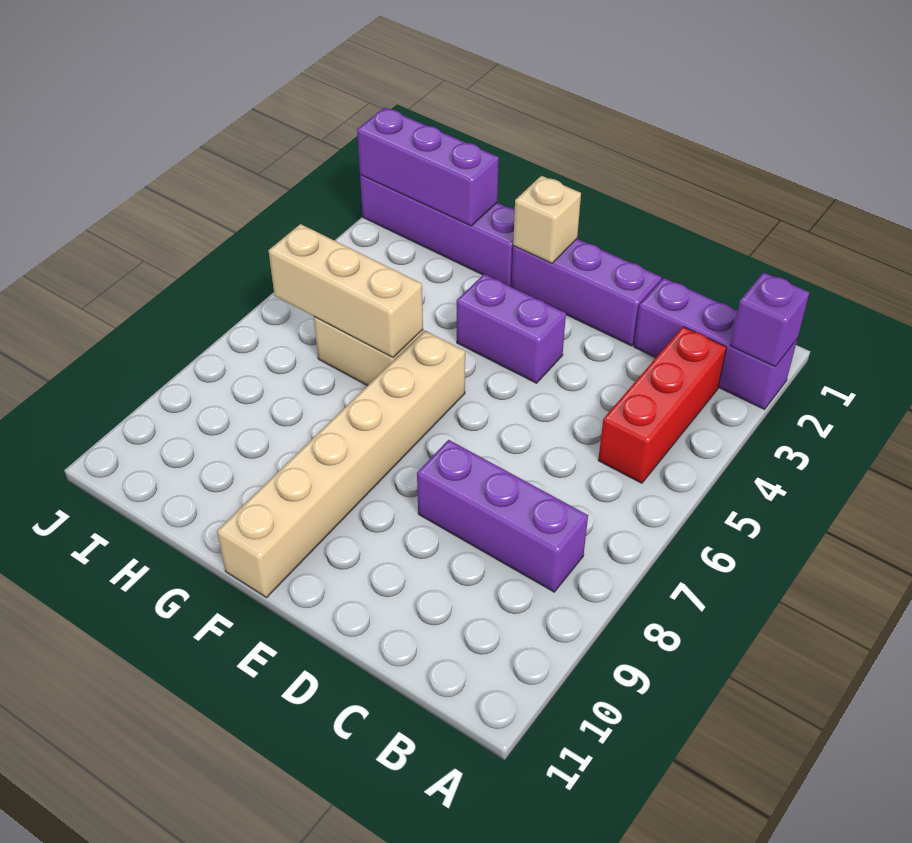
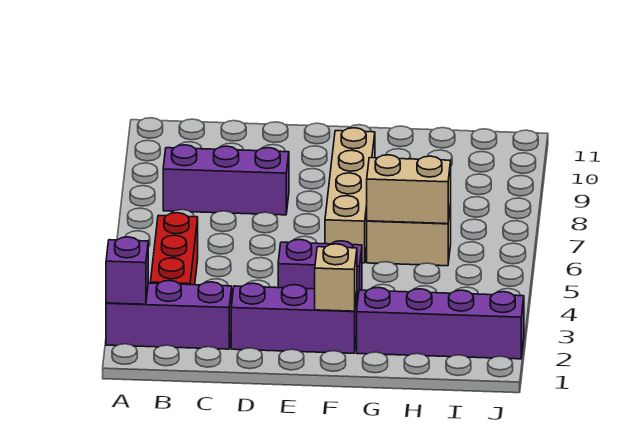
tan 1x6 brick [217,331,465,597] -> tan 1x4 brick [325,128,375,263]
tan 1x3 brick [268,224,423,357] -> tan 1x2 brick [367,155,451,224]
purple 1x3 brick [357,108,499,226] -> none

